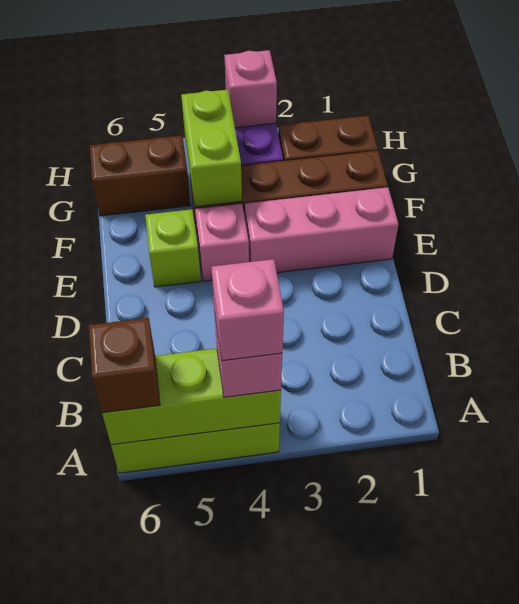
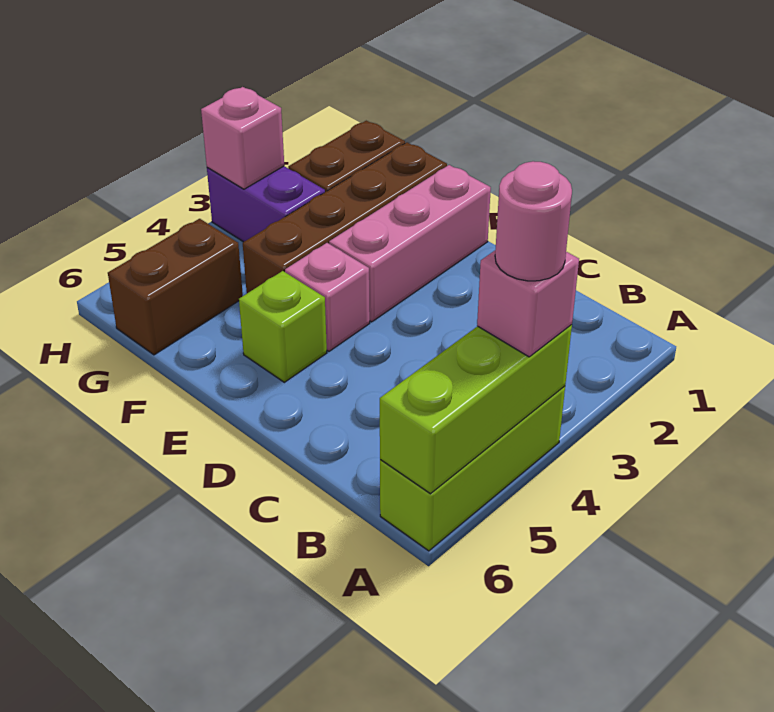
pink 1x1 brick [211,259,284,361] -> pink 1x1 round brick [495,161,572,281]
brown 1x1 brick [89,318,160,413] -> none
lime 1x2 brick [181,90,242,207] -> none

